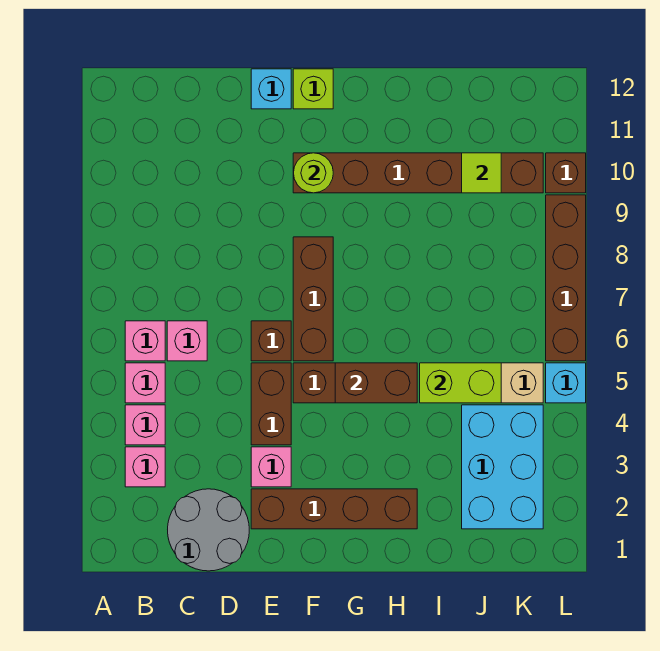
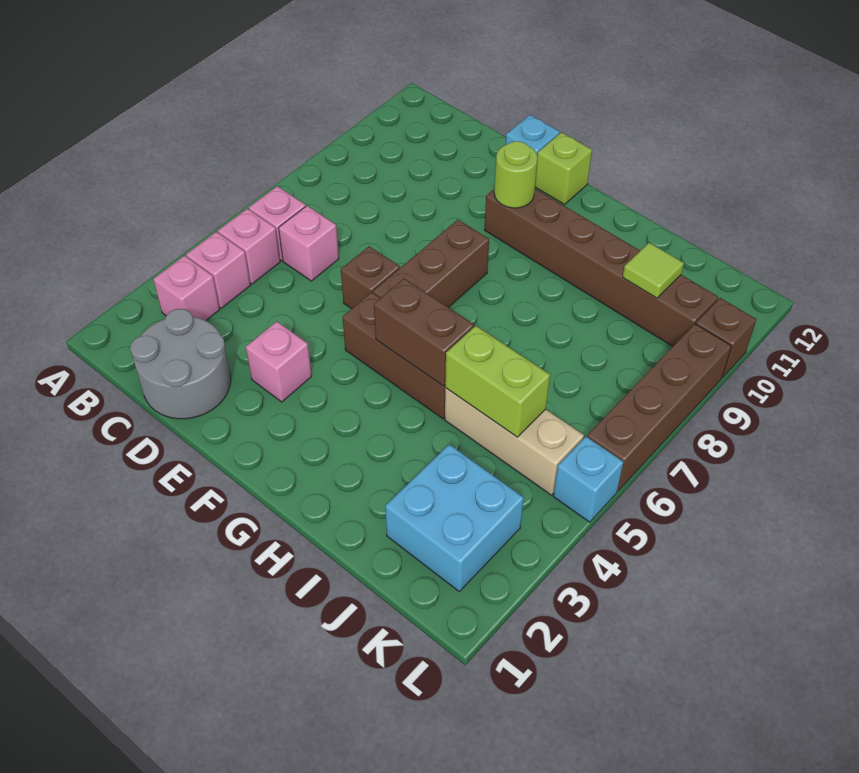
brown 1x4 brick [251,489,417,529] -> none
brown 1x2 brick [251,363,291,445] -> none
cyan 2x3 brick [462,405,543,529] -> cyan 2x2 brick [385,444,524,591]

